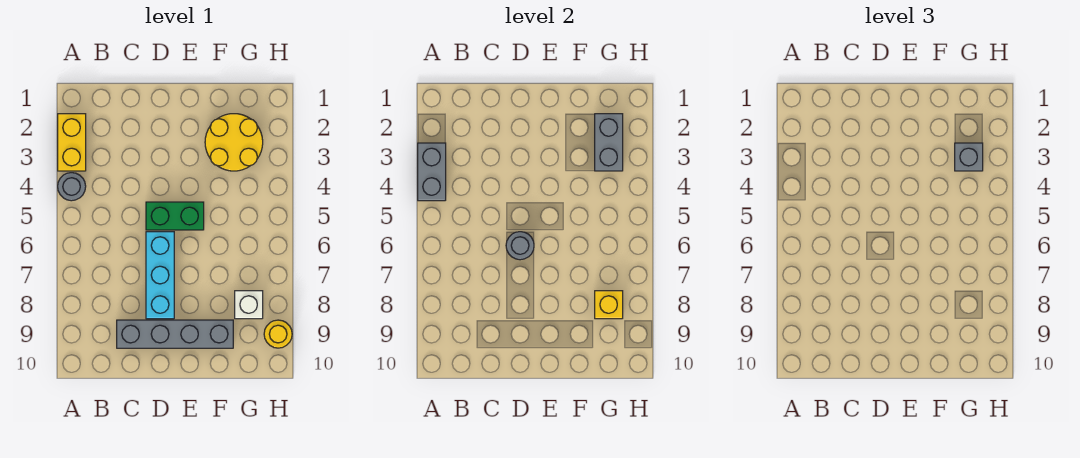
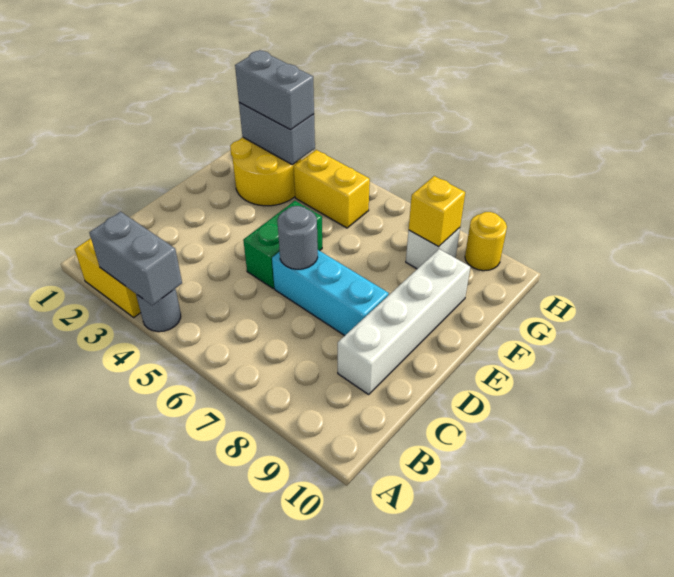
grey 1x4 brick [117,320,233,348] -> white 1x4 brick [338,249,470,394]
grey 1x1 brick [955,143,983,171] -> grey 1x2 brick [235,50,314,130]
none -> yellow 1x2 brick [294,150,370,228]

